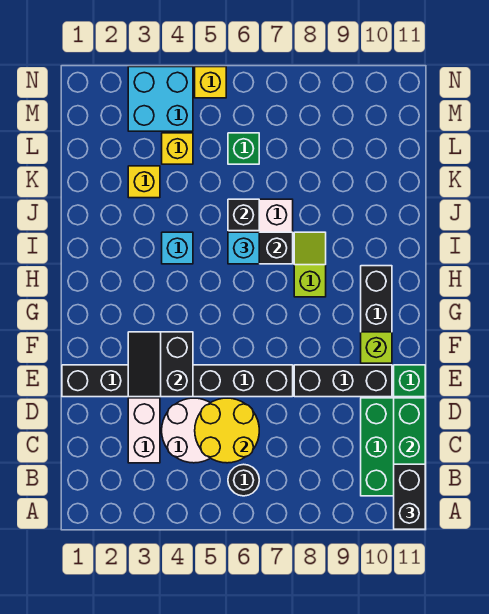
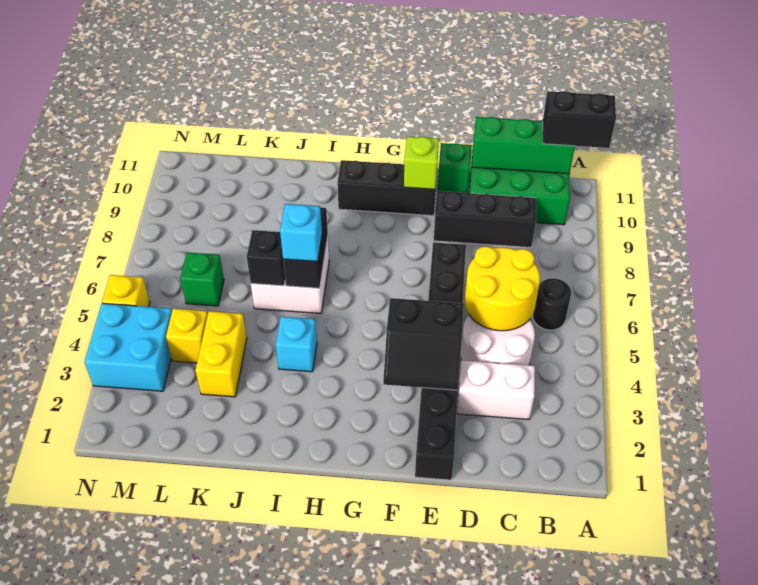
black 1x3 brick [294,365,392,397] -> black 1x3 brick turned to [434,191,536,248]
lime 1x2 slope [294,232,326,297] -> none
yellow 1x1 brick [128,166,160,198] -> yellow 1x2 brick [195,311,247,397]

